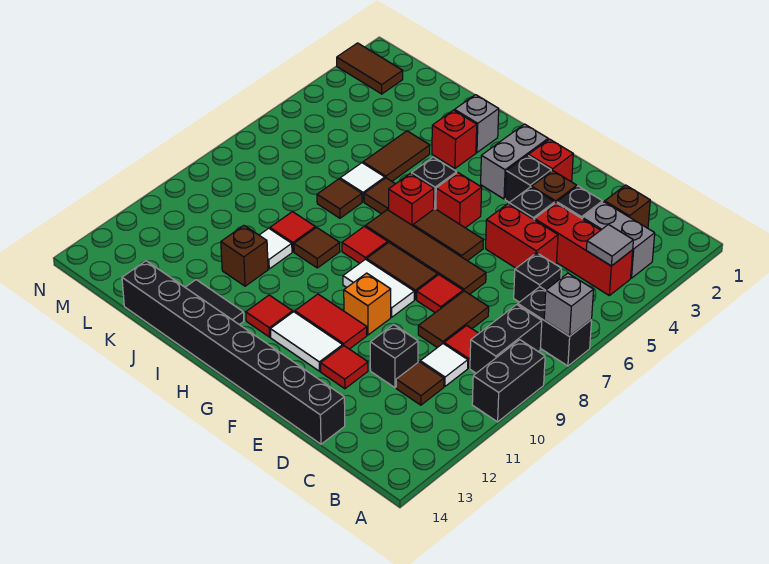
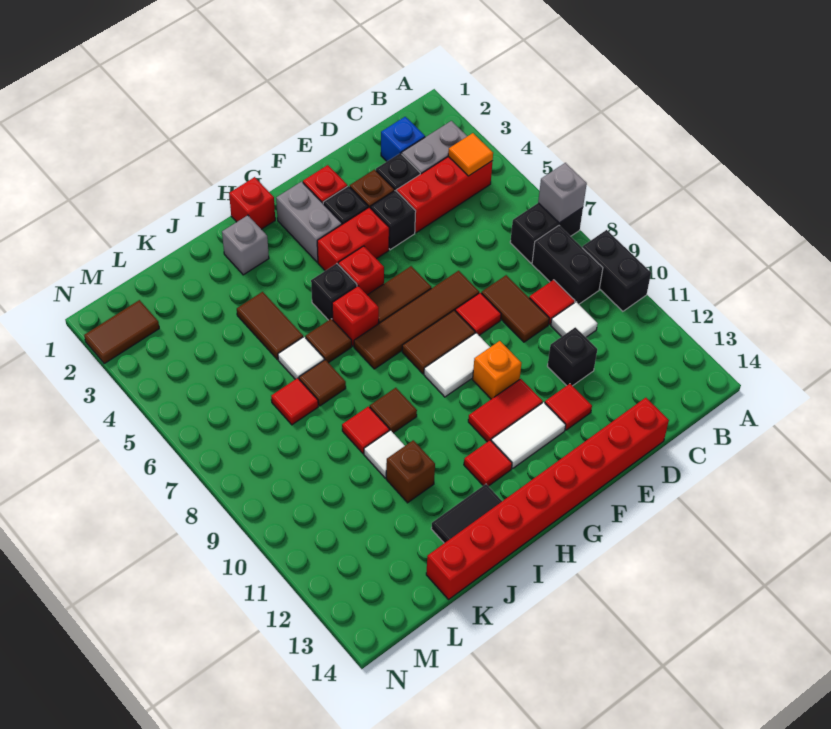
grey 1x1 tile [586,225,633,266] -> orange 1x1 tile [448,133,493,176]
brown 1x1 brick [605,185,650,228] -> blue 1x1 brick [381,117,425,161]
black 1x1 brick [514,253,561,302] -> none
brown 1x1 tile [396,362,444,405] -> none
red 1x2 brick [486,204,558,268] -> red 1x2 brick moved to [317,207,389,271]
black 1x8 brick [122,261,345,444] -> red 1x8 brick [426,398,669,599]
red 1x1 tile [342,226,388,263] -> red 1x1 tile moved to [271,378,318,425]
red 1x1 brick [432,110,477,168] -> red 1x1 brick moved to [229,177,275,229]

